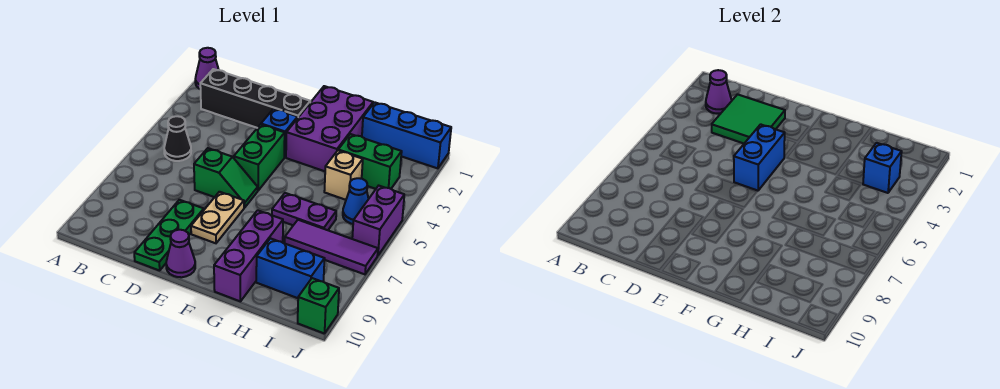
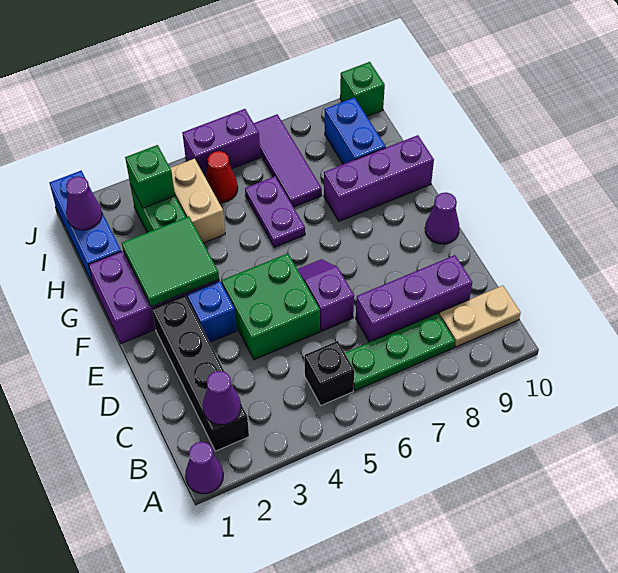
black 1x1 cone [164,116,191,161] -> black 1x1 brick [305,341,354,405]
green 2x2 tile [712,94,785,143] -> green 2x2 tile moved to [122,216,219,307]
none -> purple 1x3 brick [356,255,472,342]
green 1x2 slope [194,148,258,208] -> purple 1x2 slope [297,259,354,331]
green 1x3 plate [134,200,204,271] -> green 1x3 plate moved to [345,313,455,391]
green 1x2 brick [234,124,285,190] -> green 2x2 brick [222,253,320,360]
blue 1x2 brick [734,124,785,191] -> none
tan 1x2 plate [191,192,244,243] -> tan 1x2 plate moved to [439,286,521,347]
tan 1x1 brick [324,151,363,200] -> tan 1x2 brick [170,159,225,243]
none -> purple 1x1 cone [66,176,102,230]
blue 1x1 brick [863,143,902,193] -> green 1x1 brick [125,145,175,208]
blue 1x1 cone [343,178,368,224] -> red 1x1 cone [206,151,238,203]

